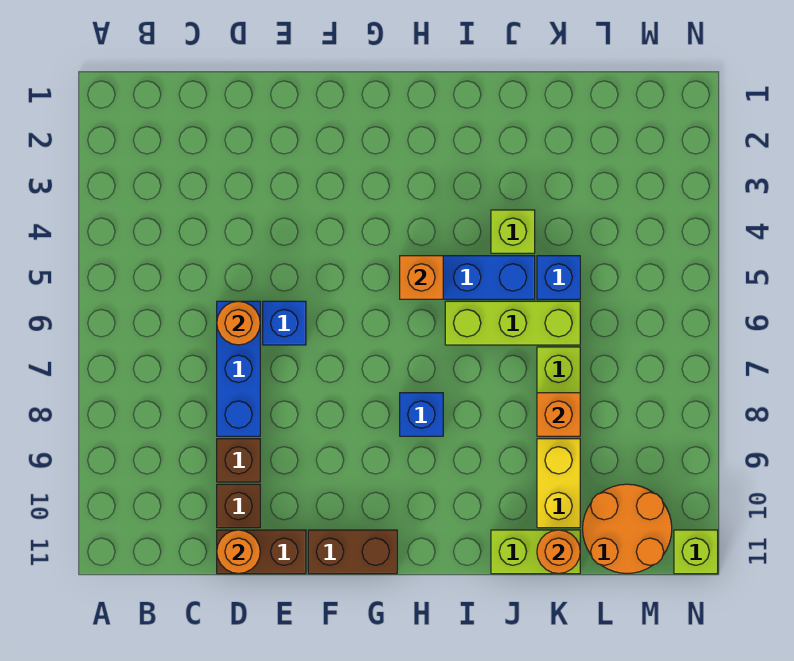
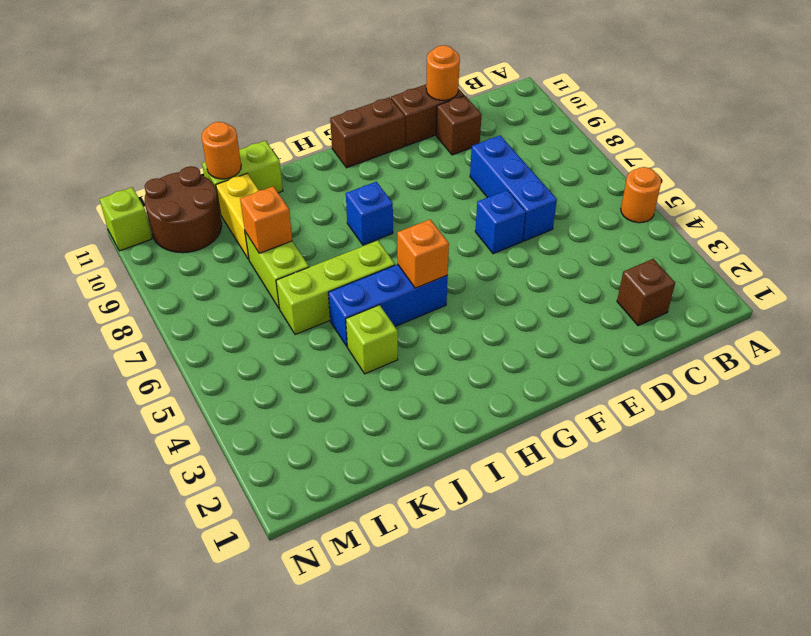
orange 1x1 round brick [217,301,260,345] -> orange 1x1 round brick moved to [621,167,661,223]
brown 1x1 brick [217,439,260,482] -> brown 1x1 brick moved to [617,259,675,326]
blue 1x1 brick [537,256,580,299] -> none
orange 2x2 round brick [583,484,672,574] -> brown 2x2 round brick [145,166,222,253]

